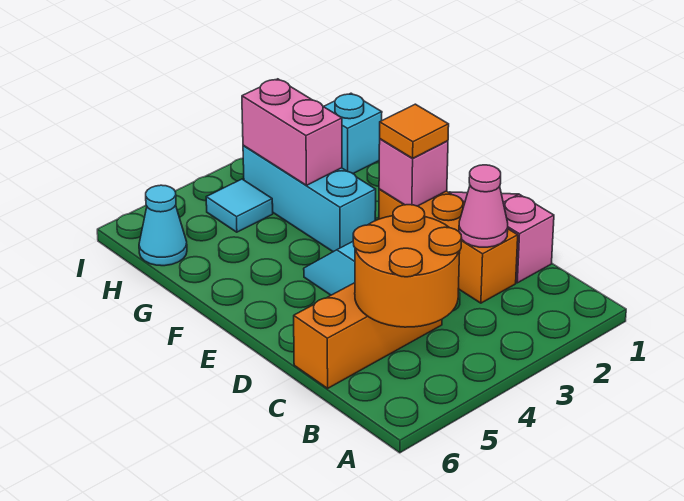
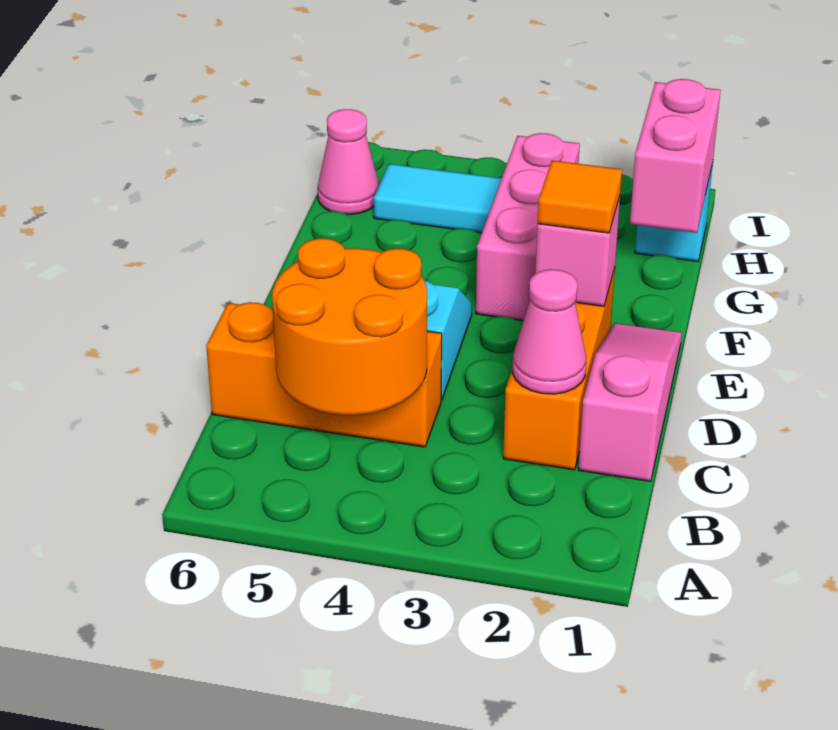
cyan 1x3 brick [243,145,376,252] -> pink 1x3 brick [476,133,580,321]
pink 1x2 brick [242,79,342,185] -> pink 1x2 brick moved to [630,79,721,233]
cyan 1x1 tile [206,179,273,232] -> cyan 1x2 tile [374,164,502,233]
cyan 1x1 cone [139,185,187,266] -> pink 1x1 cone [318,109,379,215]

